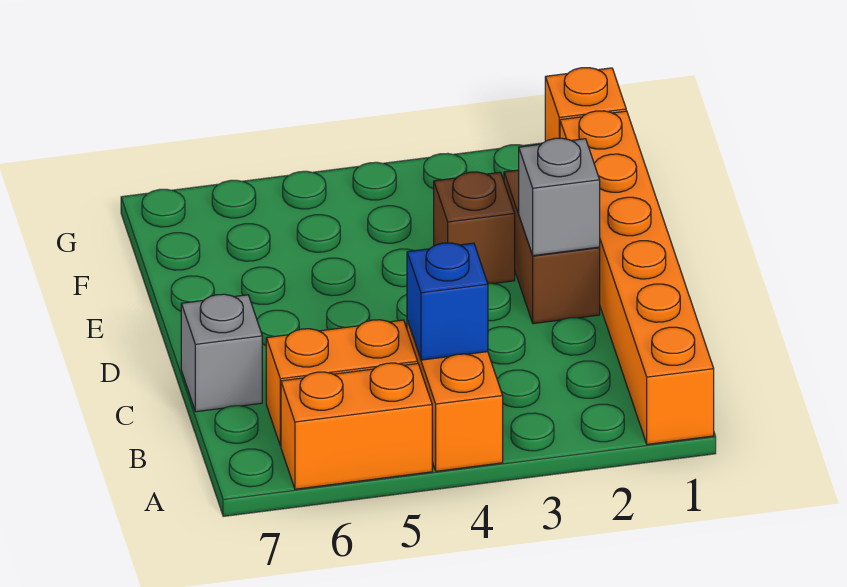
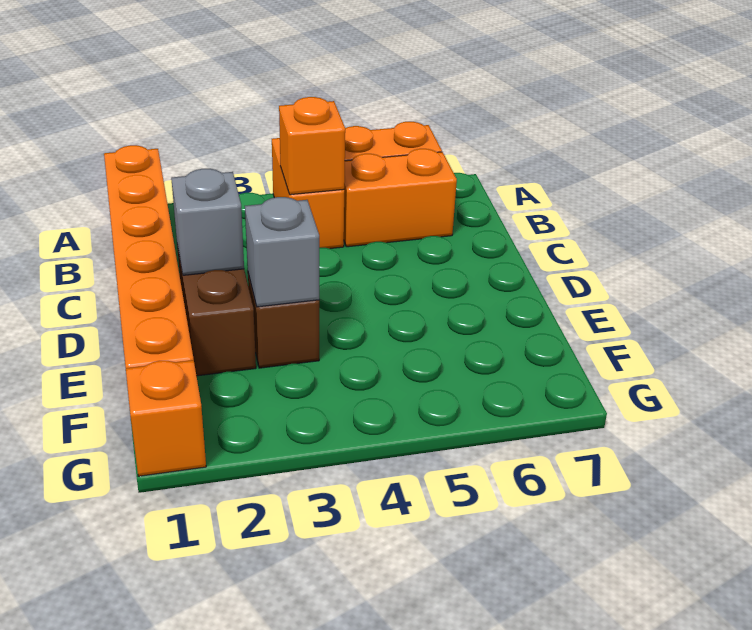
blue 1x1 brick [407,243,488,360] -> orange 1x1 brick [279,97,345,195]
grey 1x1 brick [181,294,262,412] -> grey 1x1 brick moved to [245,197,319,307]

